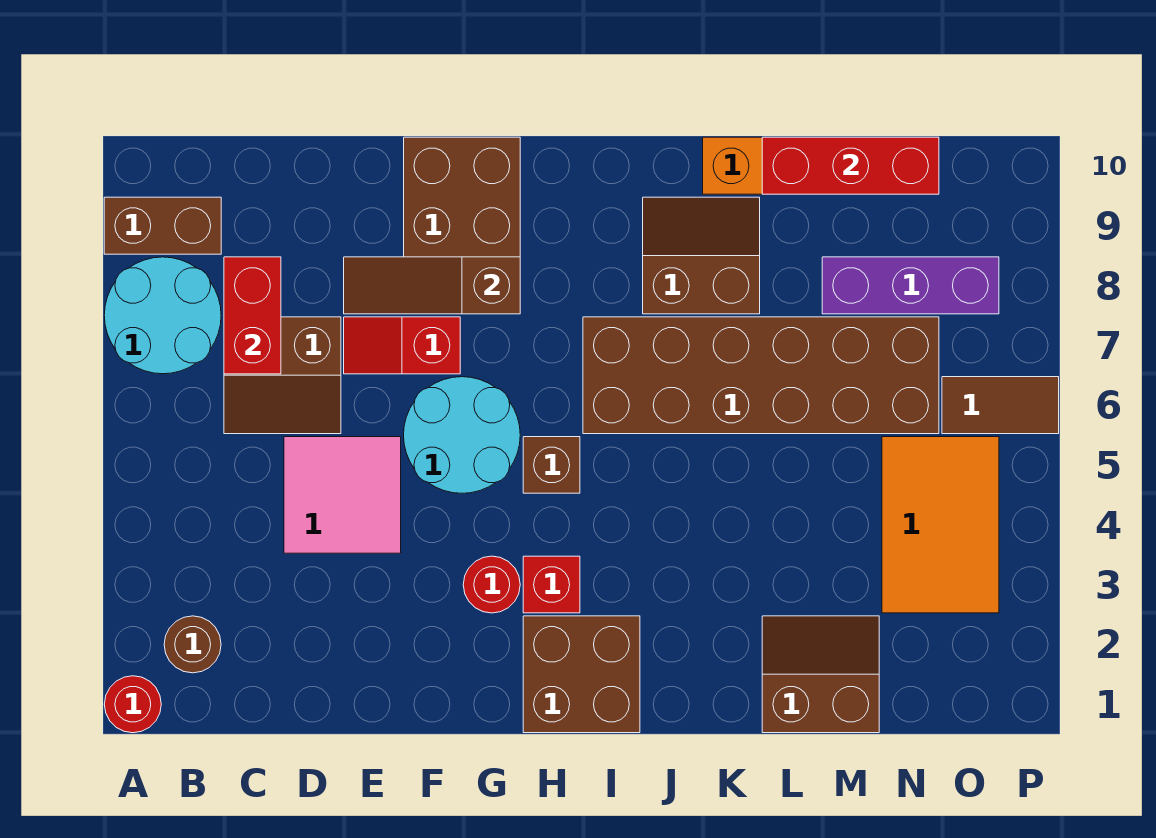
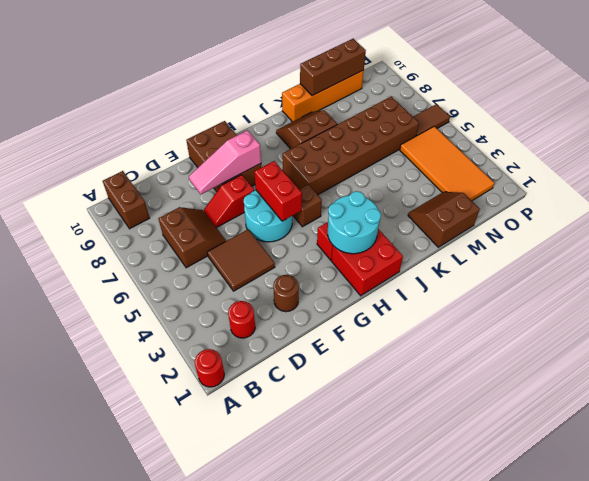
cyan 2x2 round brick [104,257,221,374] -> cyan 2x2 round brick moved to [328,191,381,254]
brown 1x2 brick [104,197,221,254] -> brown 1x2 brick turned to [103,171,150,229]
brown 1x1 round brick [164,616,221,673] -> brown 1x1 round brick moved to [273,275,299,312]
brown 2x2 slope [224,317,341,434] -> brown 2x2 slope turned to [158,207,226,268]
red 1x2 brick [224,257,281,374] -> red 1x2 brick moved to [254,161,302,221]
pink 2x2 tile [284,437,401,553] -> brown 2x2 tile [207,229,275,291]
brown 1x3 slope [344,257,520,314] -> pink 1x3 slope [189,130,261,194]
red 1x1 round brick [463,556,520,613] -> red 1x1 round brick moved to [228,301,255,338]
brown 2x2 brick [523,616,640,733] -> red 2x2 brick [331,229,403,296]
red 1x3 brick [762,137,939,194] -> brown 1x3 brick [300,39,366,96]
purple 1x3 brick [822,257,999,314] -> none
orange 2x3 tile [882,437,999,613] -> orange 2x4 tile [400,126,494,201]

